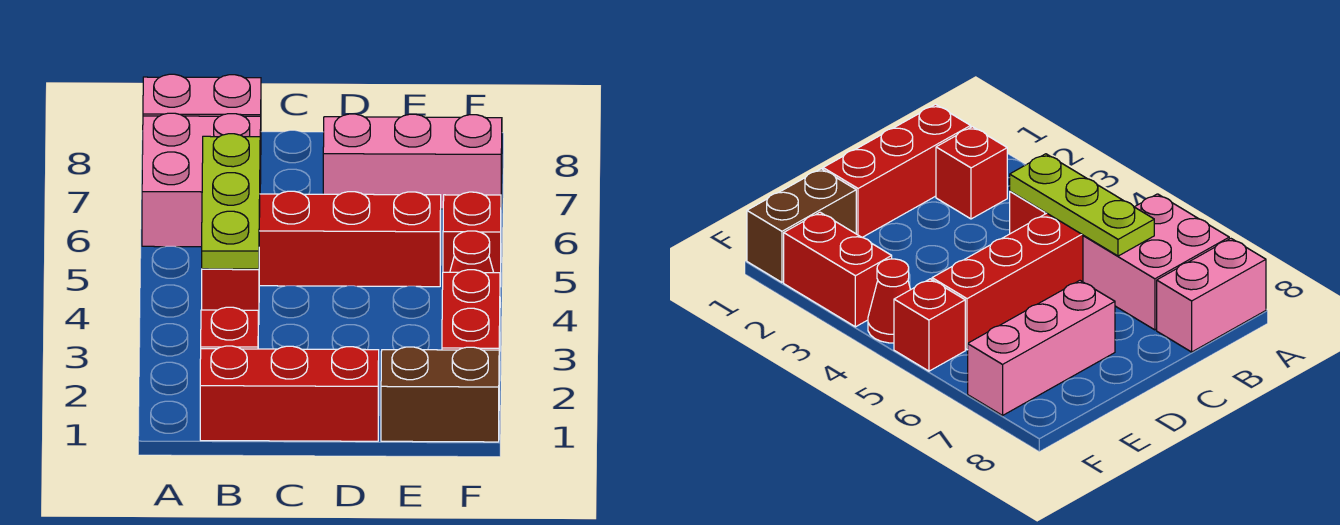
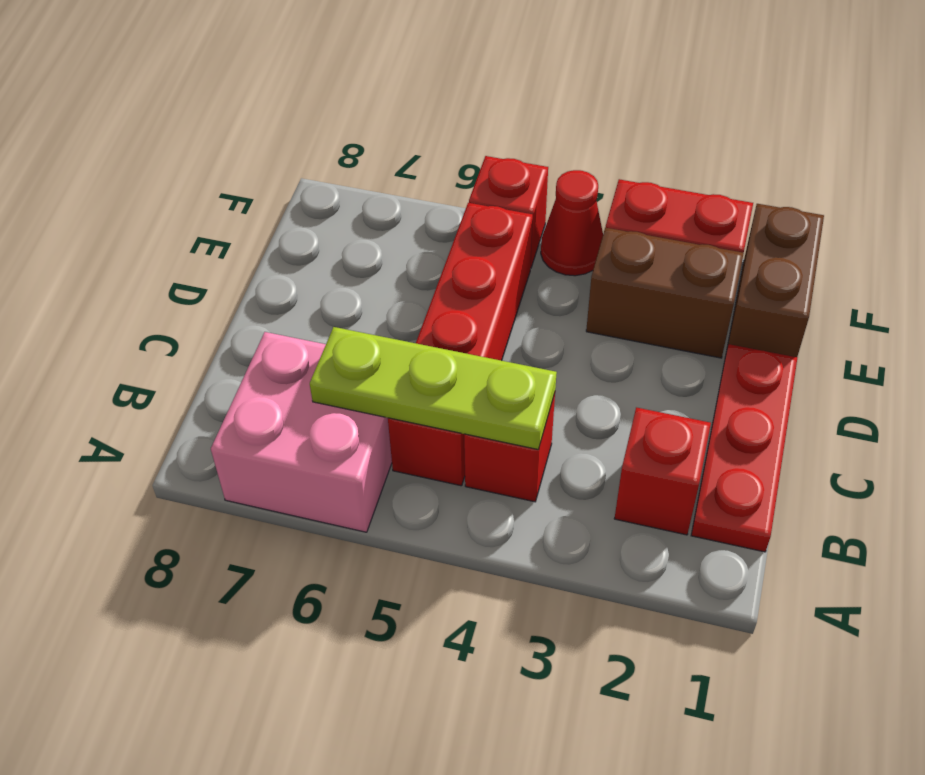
pink 1x2 brick [143,74,261,116] -> none
red 1x3 brick [200,346,379,441] -> red 1x3 plate [691,344,798,552]
pink 1x3 brick [323,114,502,209] -> none
none -> brown 1x2 brick [586,227,744,358]

